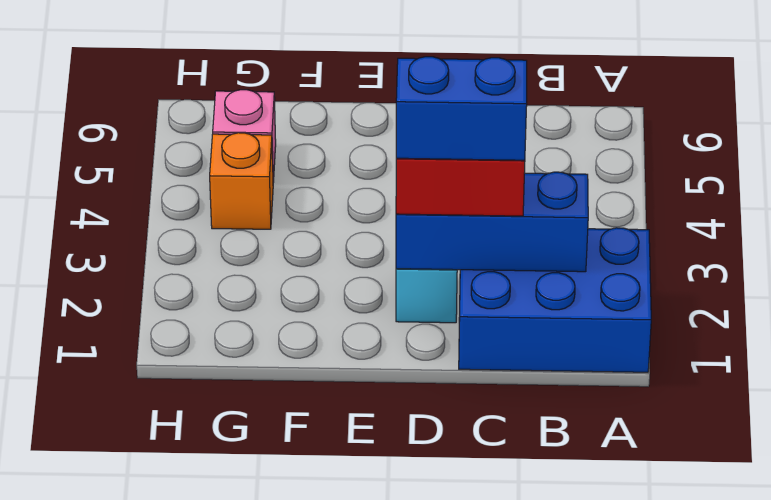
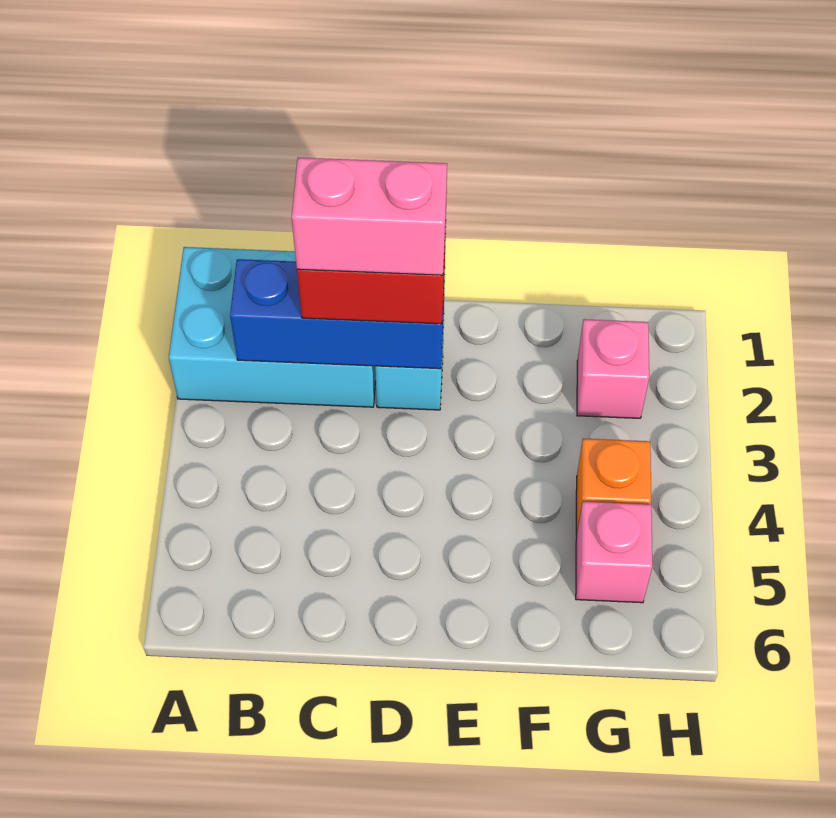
blue 2x3 brick [459,228,651,372] -> cyan 2x3 brick [169,247,376,407]
blue 1x2 brick [396,57,527,160] -> pink 1x2 brick [292,158,447,275]
none -> pink 1x1 brick [577,319,649,418]

